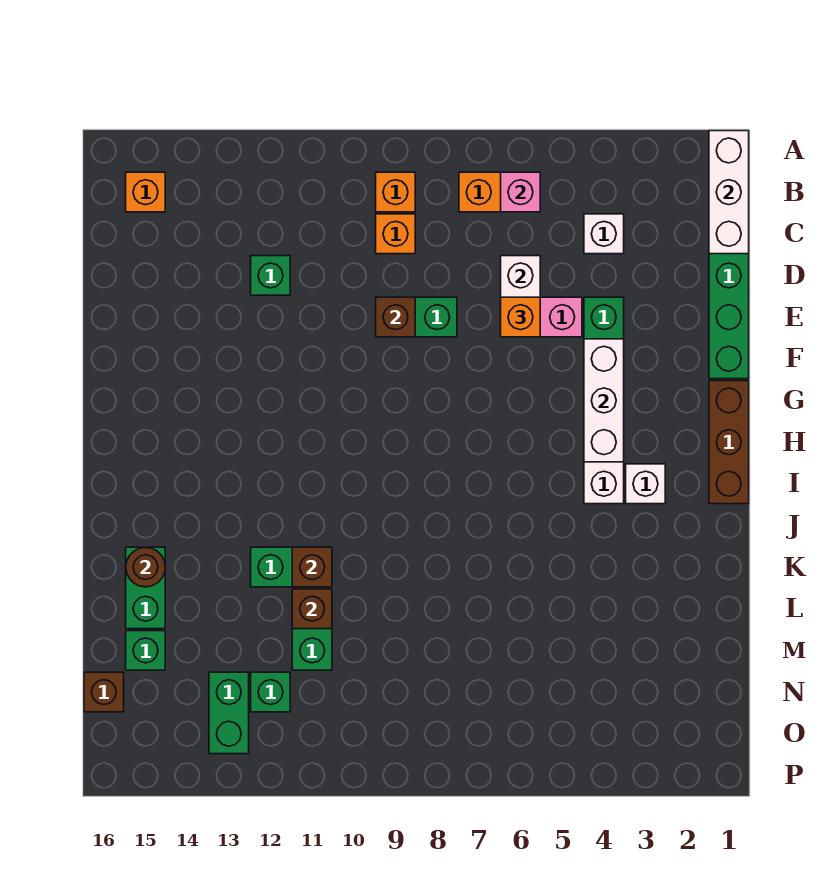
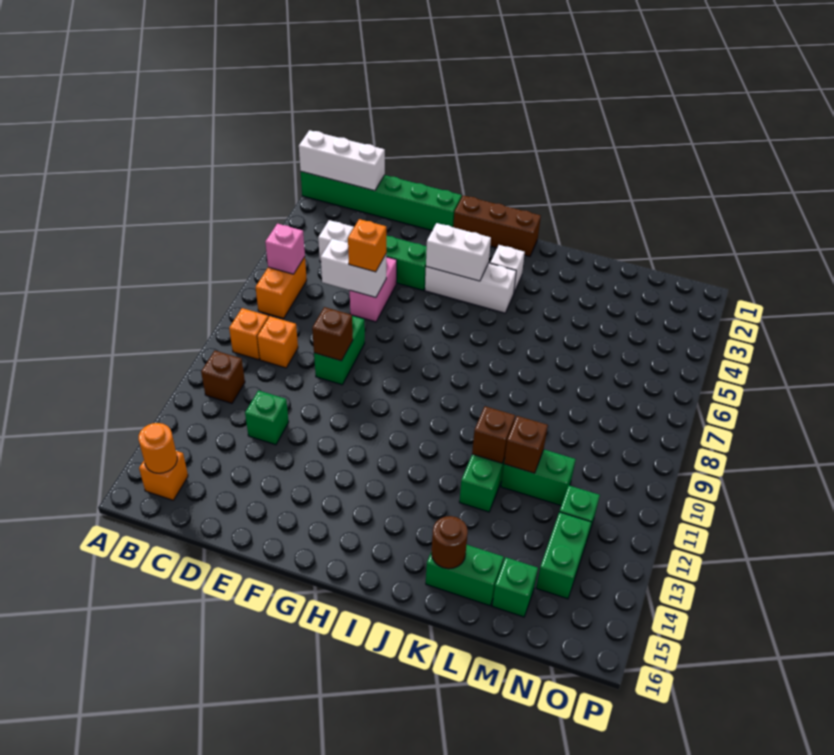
none -> orange 1x1 round brick [139,423,177,473]
white 1x3 brick [584,339,624,462] -> white 1x2 brick [426,223,491,281]
green 1x2 brick [209,672,249,754] -> green 1x2 brick turned to [536,512,591,599]
brown 1x1 brick [84,672,124,712] -> brown 1x1 brick moved to [201,351,245,403]

